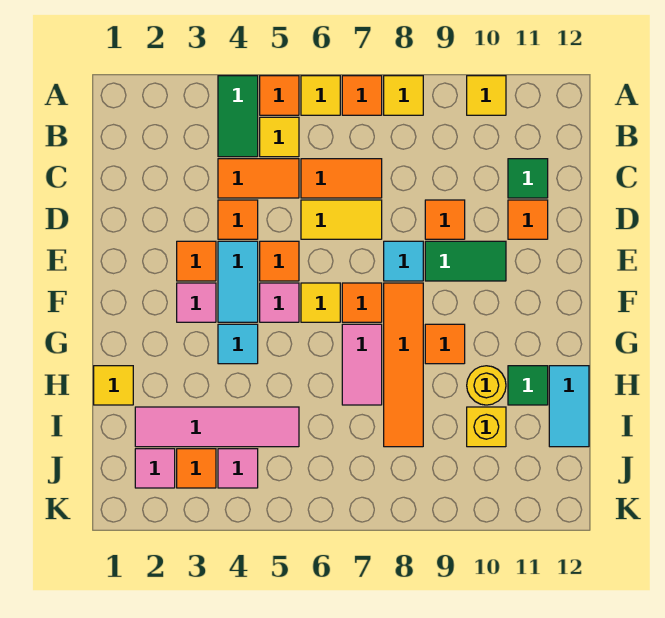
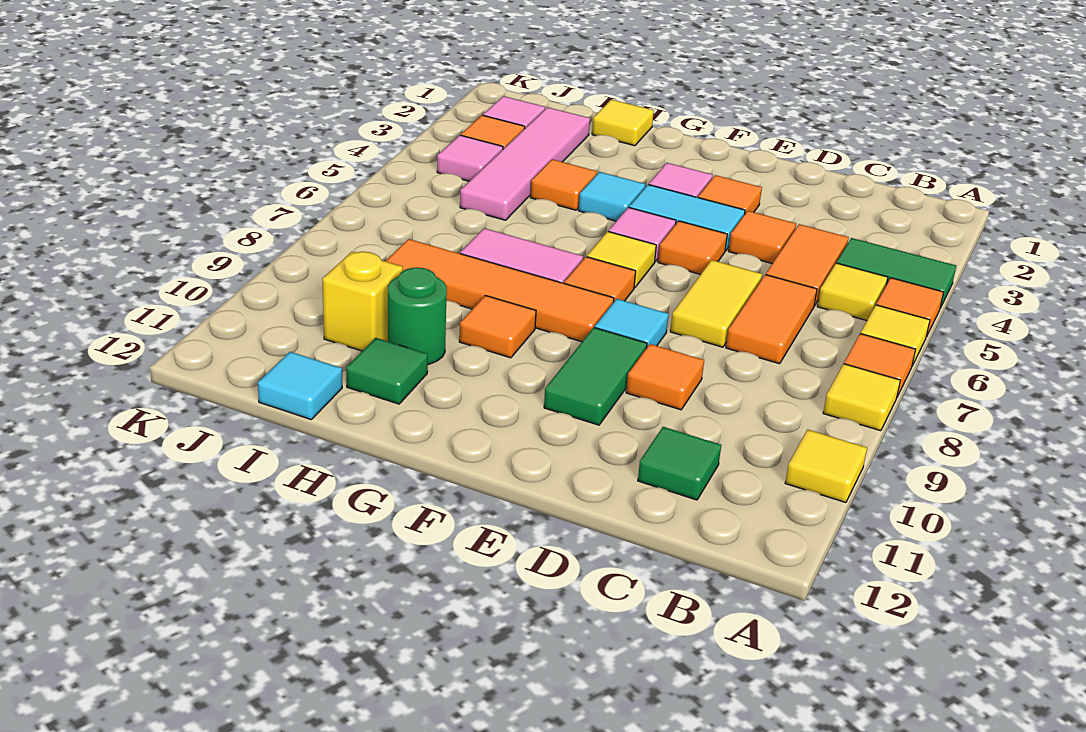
orange 1x1 tile [508,200,548,239] -> orange 1x1 tile moved to [530,159,597,210]
yellow 1x1 round brick [467,366,506,405] -> green 1x1 round brick [388,267,447,364]
cyan 1x2 tile [549,366,589,447] -> cyan 1x1 tile [258,352,342,419]

